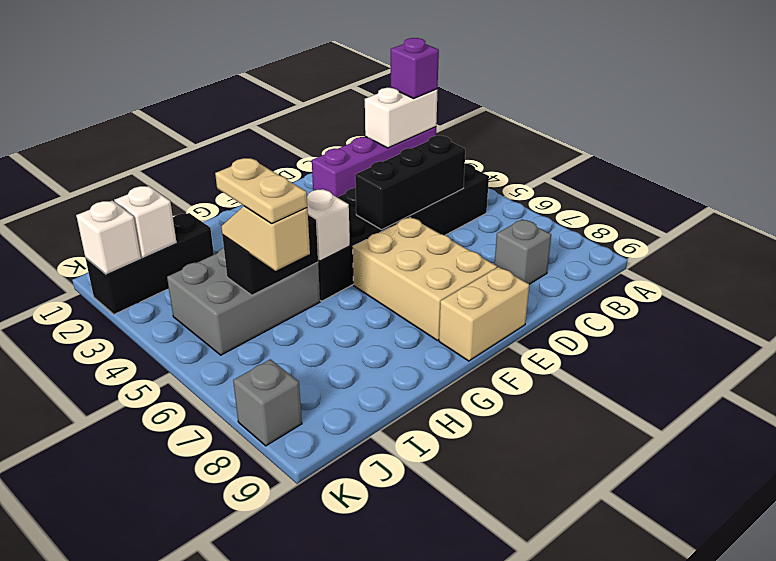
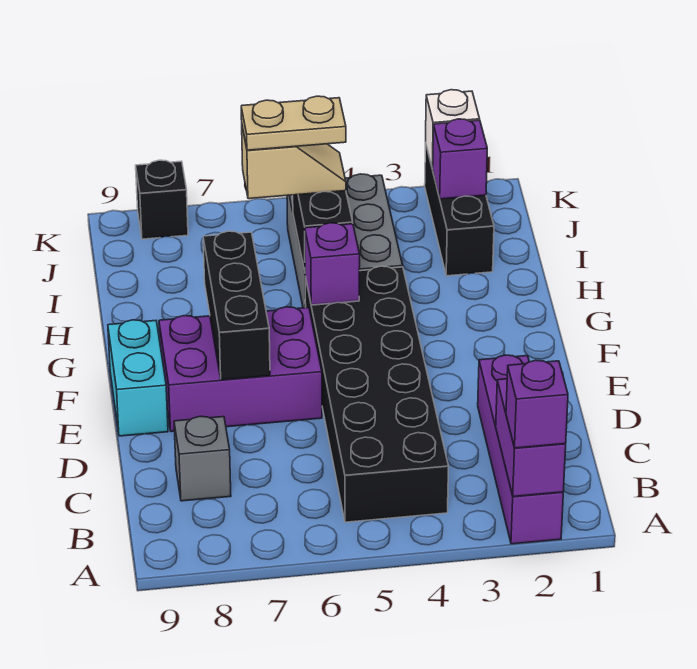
white 1x2 brick [365,88,438,148] -> purple 1x2 brick [496,379,566,496]
black 1x3 brick [355,136,465,230] -> black 1x3 brick moved to [203,231,270,380]
tan 2x3 brick [353,217,497,340] -> purple 2x3 brick [159,307,322,432]
tan 1x2 brick [439,267,529,361] -> cyan 1x2 brick [108,320,168,436]
white 1x1 brick [307,189,350,261] -> purple 1x1 brick [305,223,360,305]
white 1x1 brick [114,186,176,257] -> purple 1x1 brick [433,119,487,199]
grey 1x1 brick [233,359,302,446] -> black 1x1 brick [136,160,188,239]

